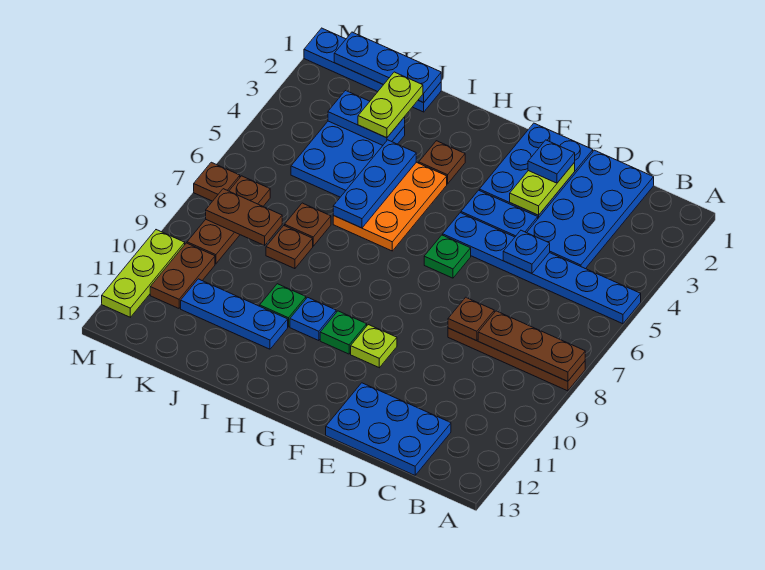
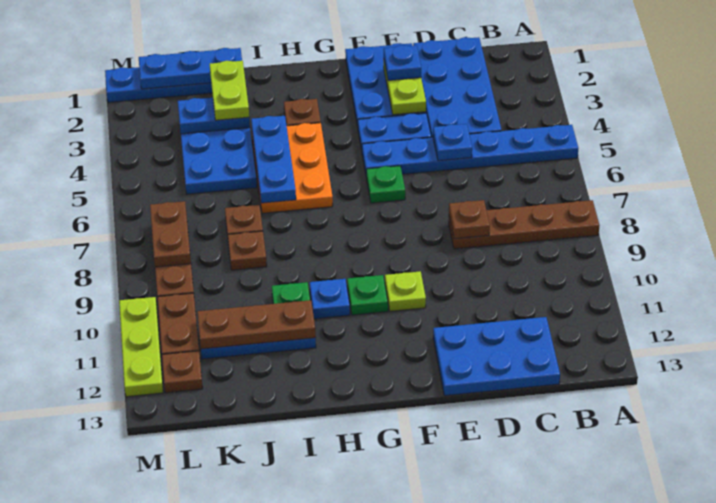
brown 1x3 plate [478,311,585,381] -> brown 1x3 plate moved to [197,300,316,349]
brown 1x2 plate [206,189,282,245] -> brown 1x2 plate turned to [150,201,191,267]
brown 1x1 plate [194,162,240,201] -> brown 1x1 plate moved to [162,351,203,393]

